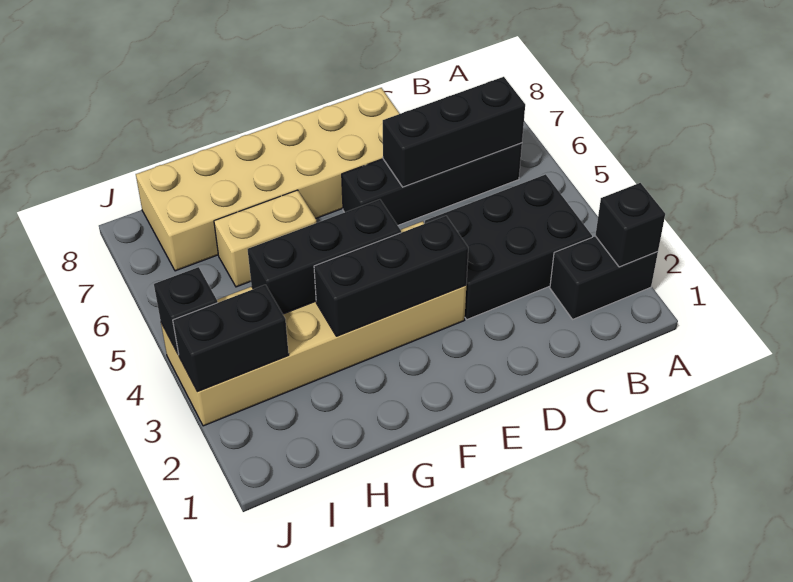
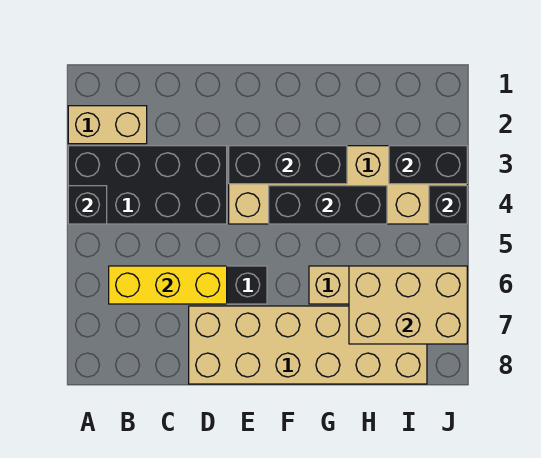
black 1x2 brick [550,236,658,319] -> tan 1x2 brick [68,106,147,144]
black 1x1 brick [595,183,665,267] -> black 1x1 brick moved to [68,186,107,224]
black 2x3 brick [425,174,592,319] -> black 2x4 brick [68,146,227,224]
black 1x3 brick [383,77,525,187] -> yellow 1x3 brick [109,266,227,304]
none -> tan 2x3 brick [349,266,467,344]

